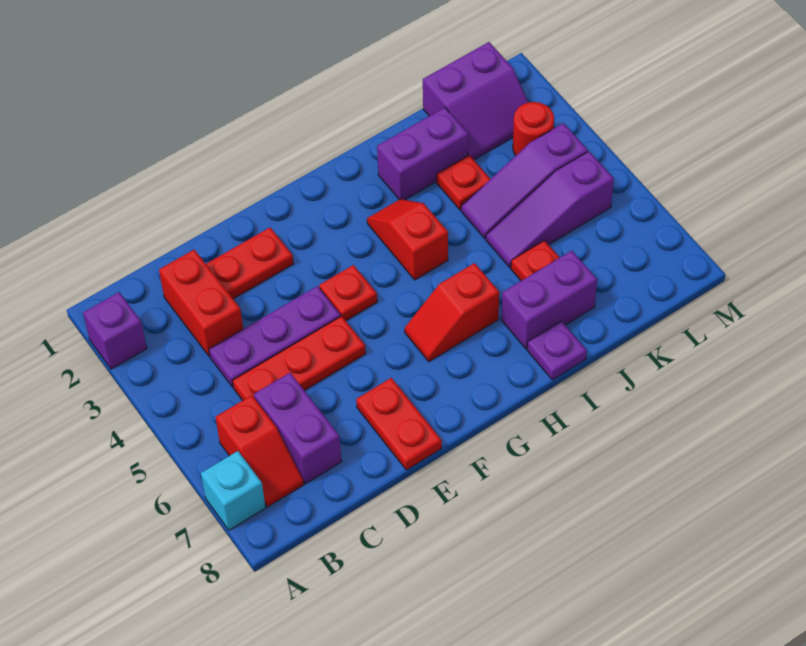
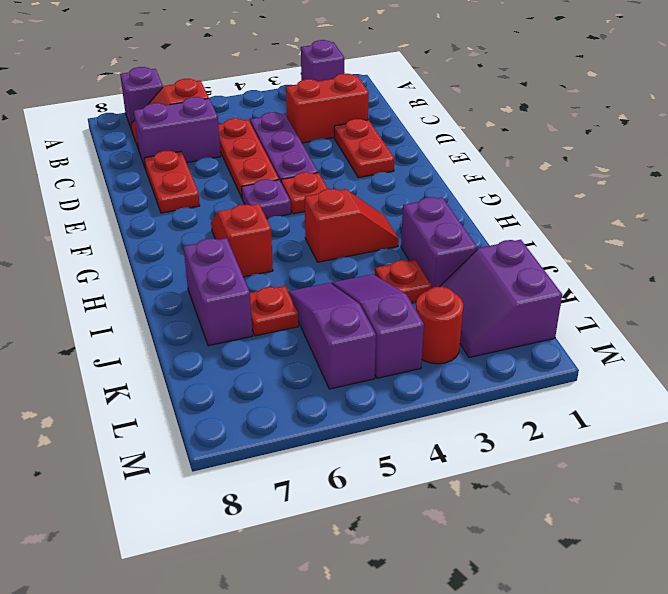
cyan 1x1 brick [201,451,266,530] -> purple 1x1 brick [120,67,163,130]
red 1x2 plate [356,378,442,470] -> red 1x2 plate turned to [144,151,200,213]
purple 1x1 plate [527,321,587,380] -> purple 1x1 plate moved to [242,179,291,219]

